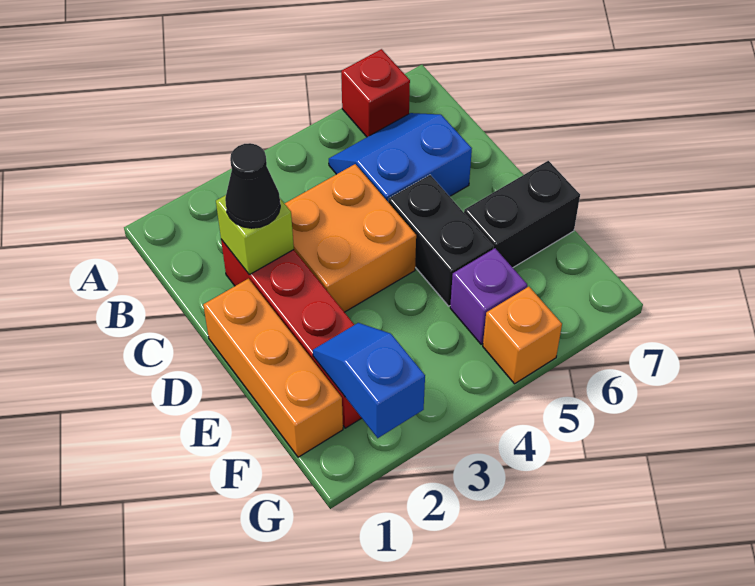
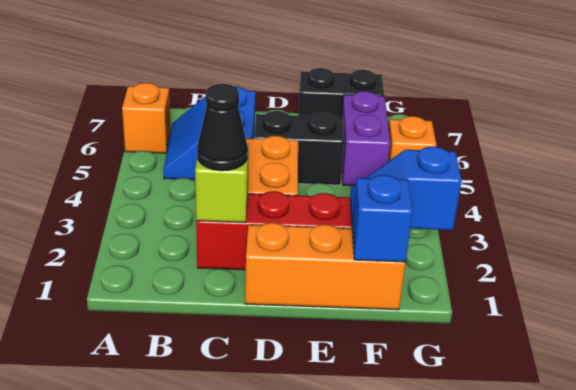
red 1x1 brick [341,49,410,137] -> orange 1x1 brick [122,83,171,153]
black 1x2 brick [464,161,580,268] -> black 1x2 brick turned to [299,68,384,117]
none -> blue 1x1 brick [352,175,413,262]
purple 1x1 brick [450,248,527,344] -> purple 1x2 brick [342,91,390,186]

